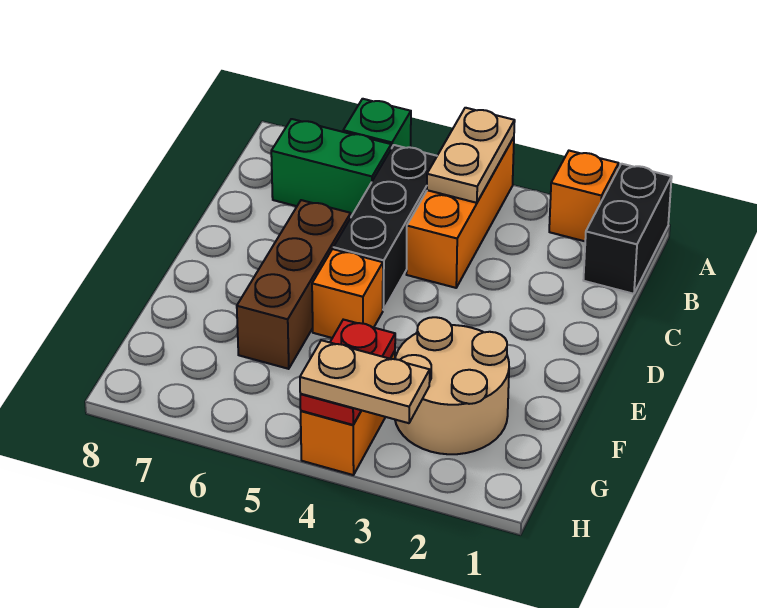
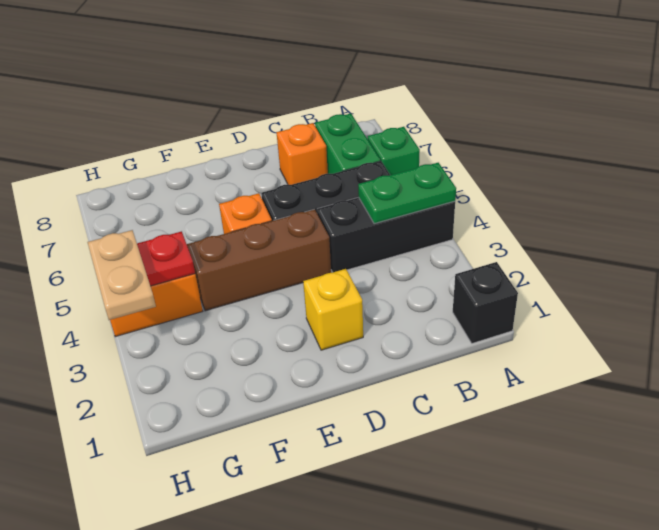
black 1x2 brick [583,164,672,294] -> black 1x1 brick [453,262,518,343]
orange 1x1 brick [549,151,619,241] -> orange 1x1 brick moved to [277,123,328,185]
orange 1x3 brick [406,137,514,288] -> black 1x3 brick [317,197,455,272]
tan 1x2 plate [427,108,515,203] -> green 1x2 plate [358,163,456,224]
none -> yellow 1x1 brick [303,269,363,350]
brown 1x3 brick [237,200,351,369] -> brown 1x3 brick moved to [187,209,331,311]
tan 2x2 round brick [395,317,509,454] -> none

